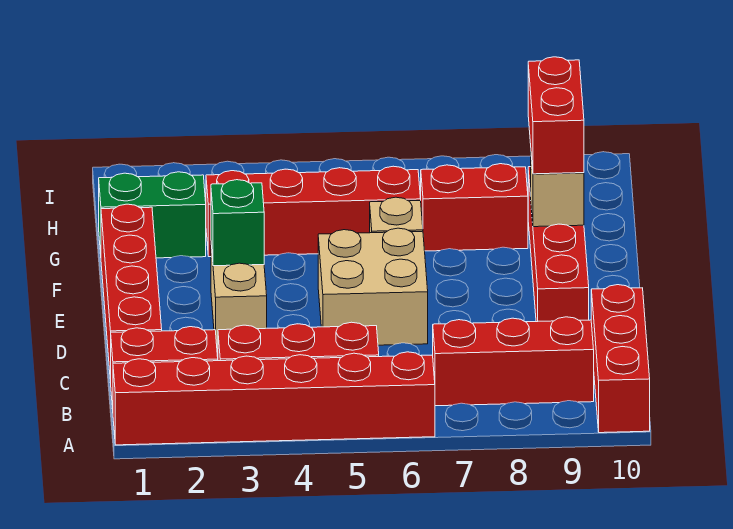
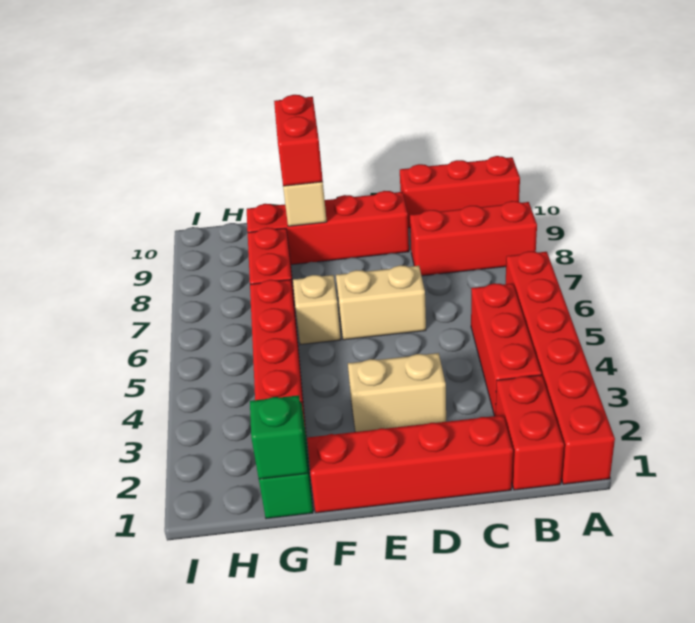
red 1x3 brick [433,317,594,406] -> red 1x3 brick turned to [410,201,537,276]
tan 2x2 brick [318,228,428,345] -> tan 1x2 brick [336,265,426,340]
green 1x1 brick [211,180,264,266] -> green 1x1 brick moved to [250,395,308,479]
red 1x2 brick [528,57,584,174] -> red 1x2 brick turned to [274,95,323,186]

